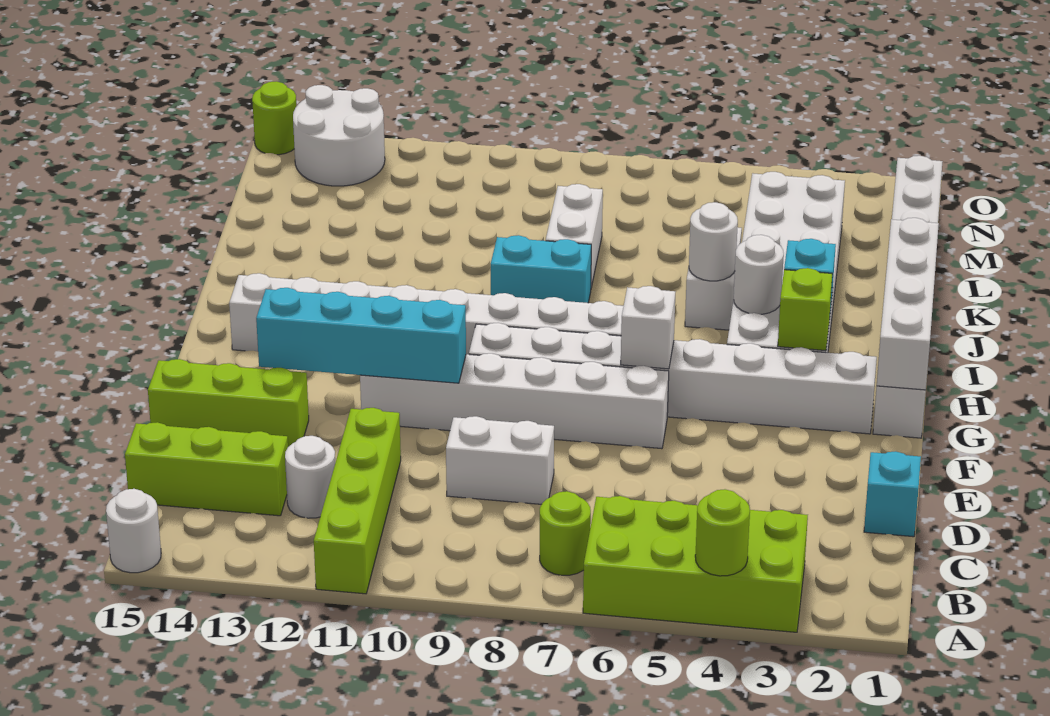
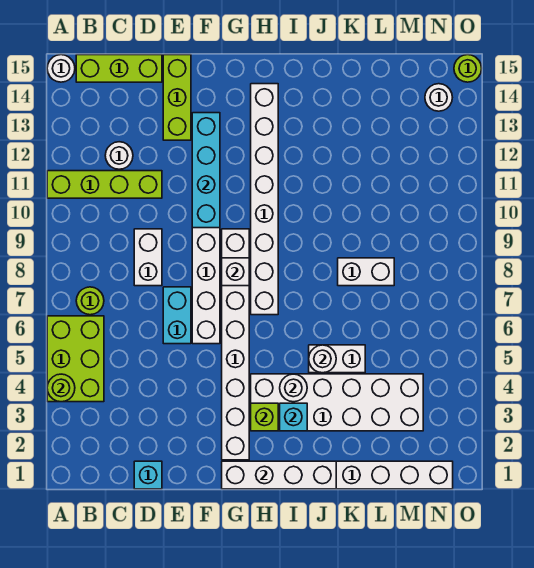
lime 2x4 brick [583,496,808,632] -> lime 2x3 brick [47,316,104,402]
lime 1x3 brick [125,422,288,516] -> lime 1x3 brick turned to [76,55,162,82]
white 1x1 brick [621,286,675,369] -> white 1x1 brick moved to [222,258,249,286]
cyan 1x2 brick [491,235,591,303] -> cyan 1x2 brick moved to [163,287,191,344]
white 2x2 round brick [293,85,385,186] -> white 1x1 round brick [425,84,452,111]

